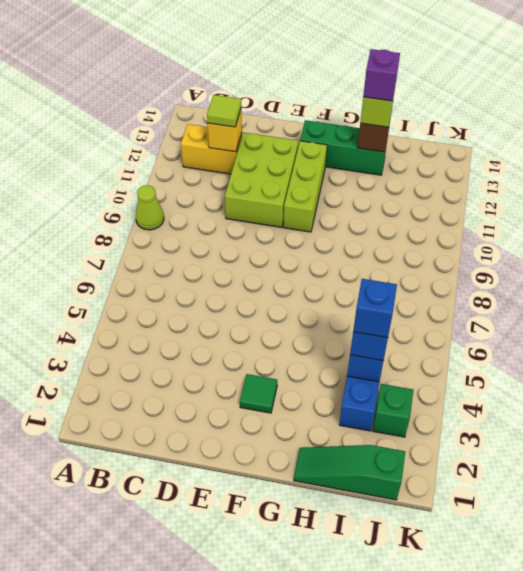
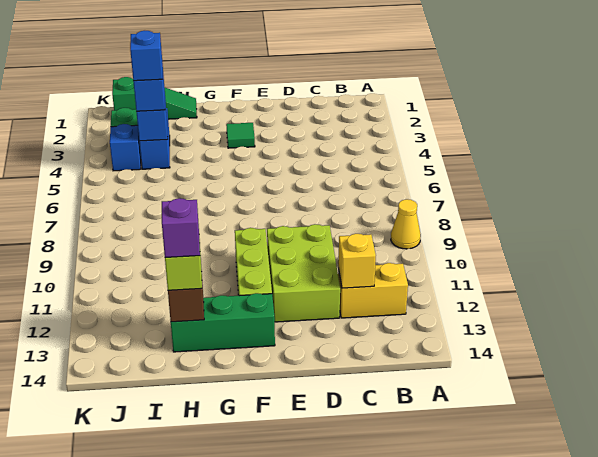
lime 1x1 cone [136,185,164,230] -> yellow 1x1 cone [391,199,421,249]
lime 1x1 tile [207,95,241,127] -> none
none -> blue 1x1 brick [110,124,141,171]

